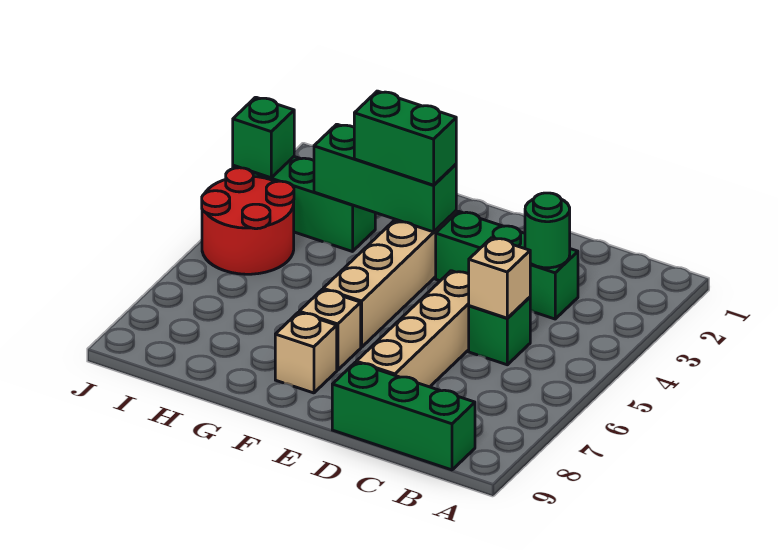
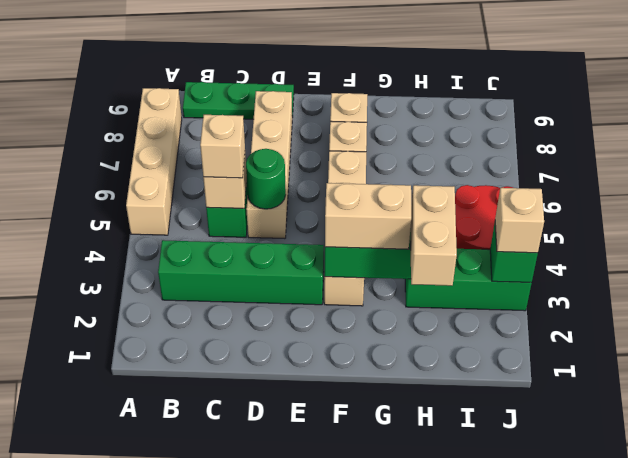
none -> tan 1x4 brick [126,88,182,235]
green 1x3 brick [332,362,475,470] -> green 1x3 plate [183,82,294,119]
green 1x3 brick [436,211,578,319] -> green 1x4 brick [158,240,324,305]
green 1x1 round brick [525,193,570,268] -> green 1x1 round brick moved to [246,149,286,209]
none -> tan 1x1 brick [200,115,245,178]
green 1x2 brick [354,91,456,185] -> tan 1x2 brick [325,183,411,249]
none -> tan 1x2 brick [411,185,457,286]
none -> tan 1x1 brick [495,188,544,253]

